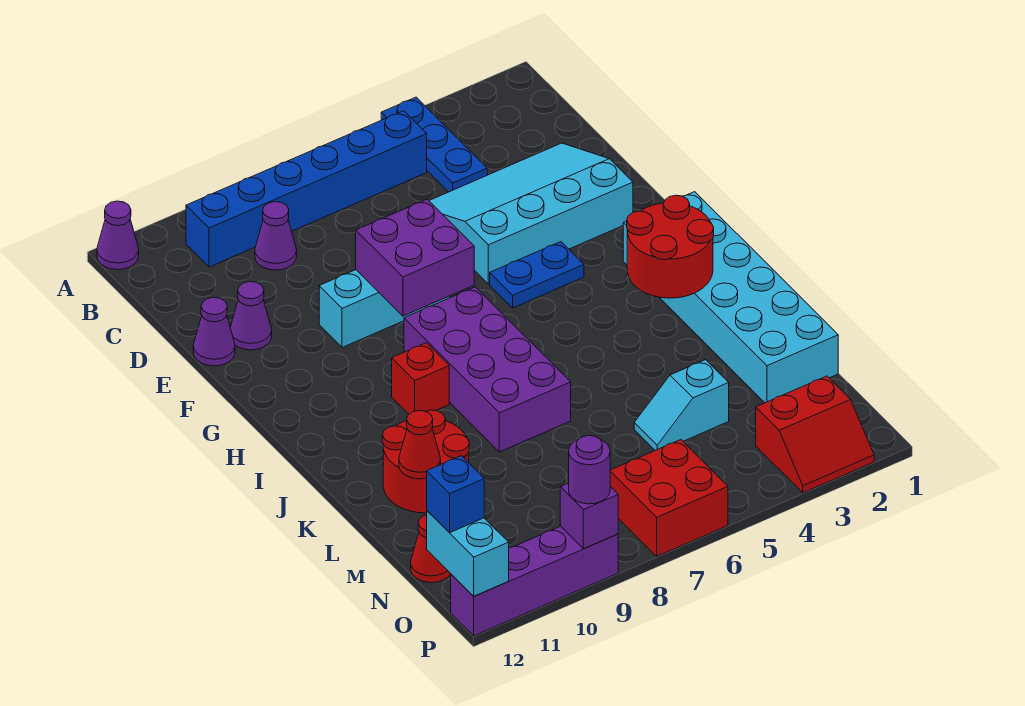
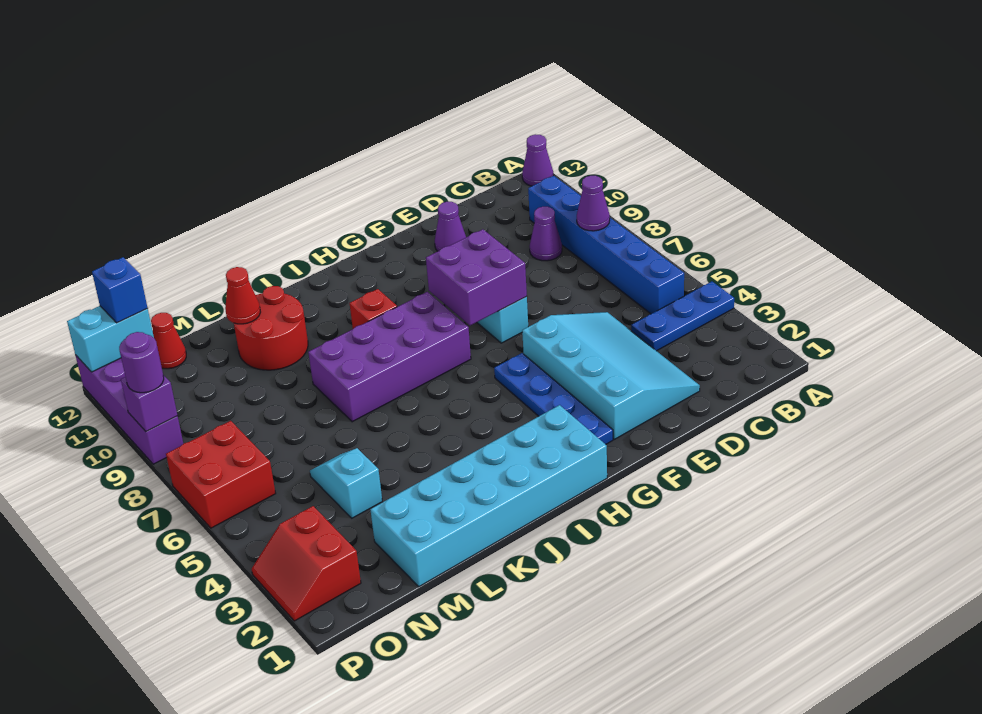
purple 1x1 cone [193,297,235,366] -> purple 1x1 cone moved to [577,176,610,231]
blue 1x2 plate [490,242,584,308] -> blue 1x4 plate [494,353,613,444]
red 2x2 round brick [627,195,714,298] -> none

